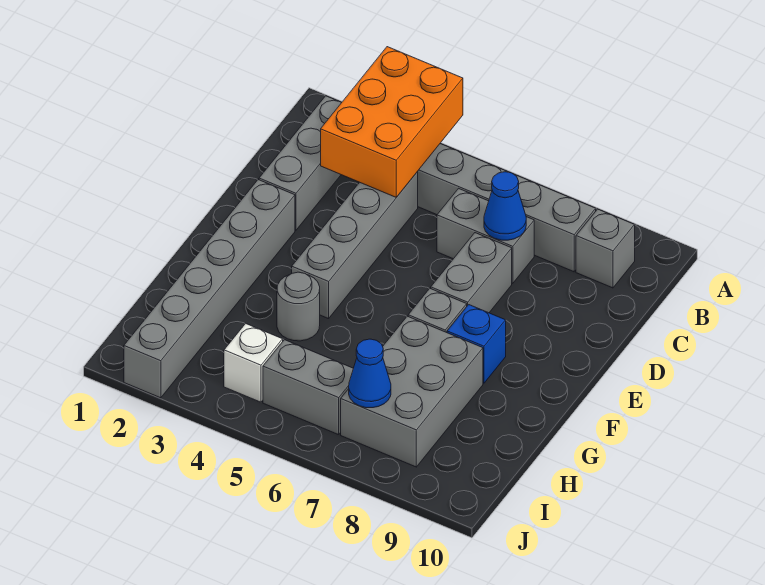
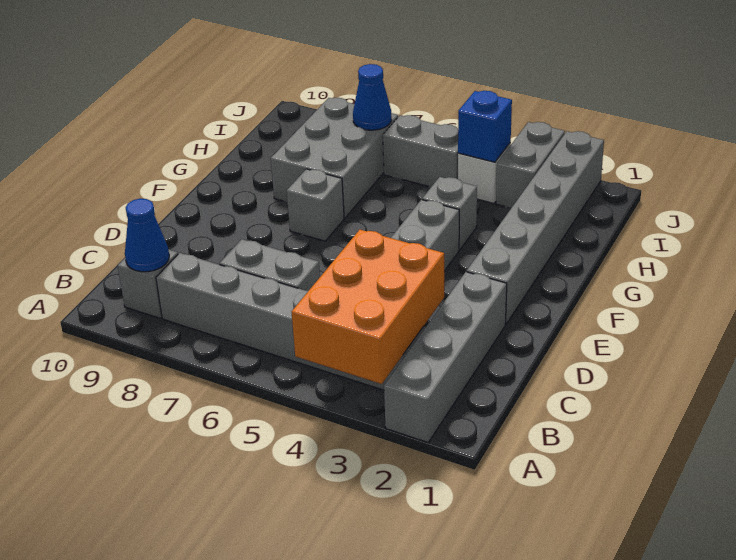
grey 1x3 brick [259,96,342,230] -> grey 1x4 brick [384,272,507,443]
blue 1x1 cone [484,172,526,240] -> blue 1x1 cone moved to [125,199,169,272]
grey 1x2 brick [431,233,512,313] -> grey 1x2 brick moved to [496,122,565,208]
blue 1x1 brick [447,305,506,383] -> blue 1x1 brick moved to [458,91,512,162]
grey 1x1 round brick [277,272,320,341] -> grey 1x1 brick [422,177,477,250]

